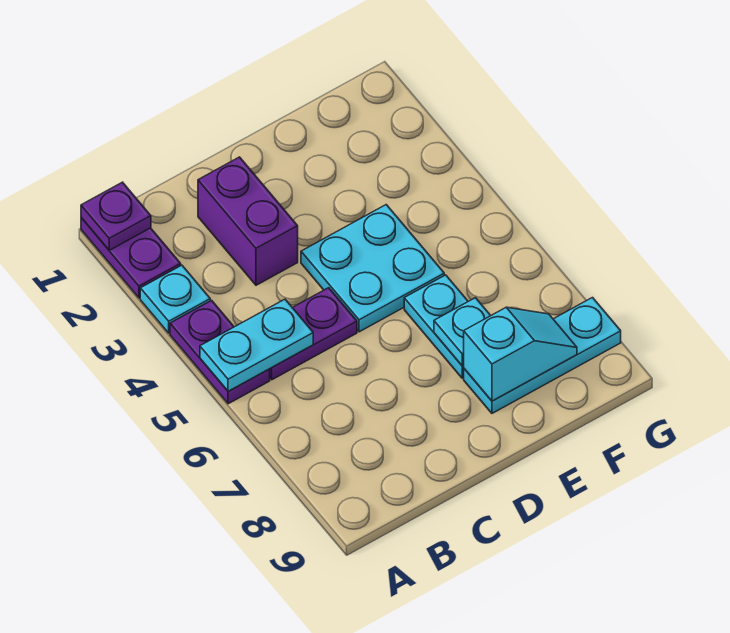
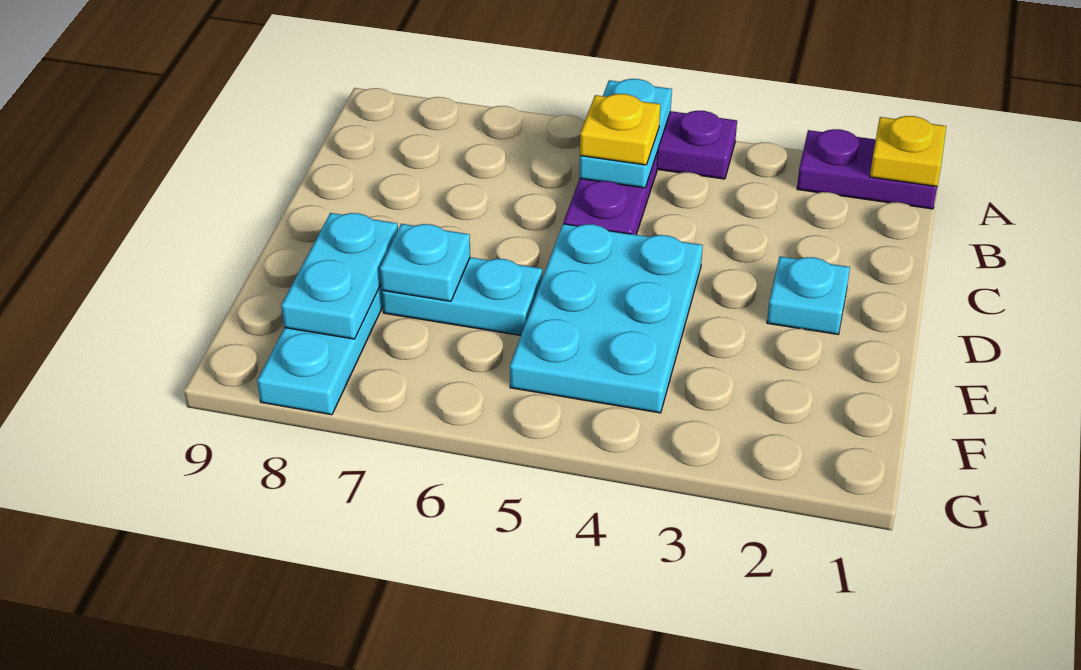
purple 1x1 plate [81,182,151,250] -> yellow 1x1 plate [870,116,946,187]
cyan 1x1 plate [140,265,210,333] -> cyan 1x1 plate moved to [767,256,850,334]
none -> yellow 1x1 plate [580,94,660,165]
purple 1x2 brick [198,157,298,285] -> none
cyan 2x2 plate [301,205,444,332] -> cyan 2x3 plate [510,224,703,413]
cyan 1x2 slope [463,307,577,401] -> cyan 1x2 plate [281,213,398,339]

